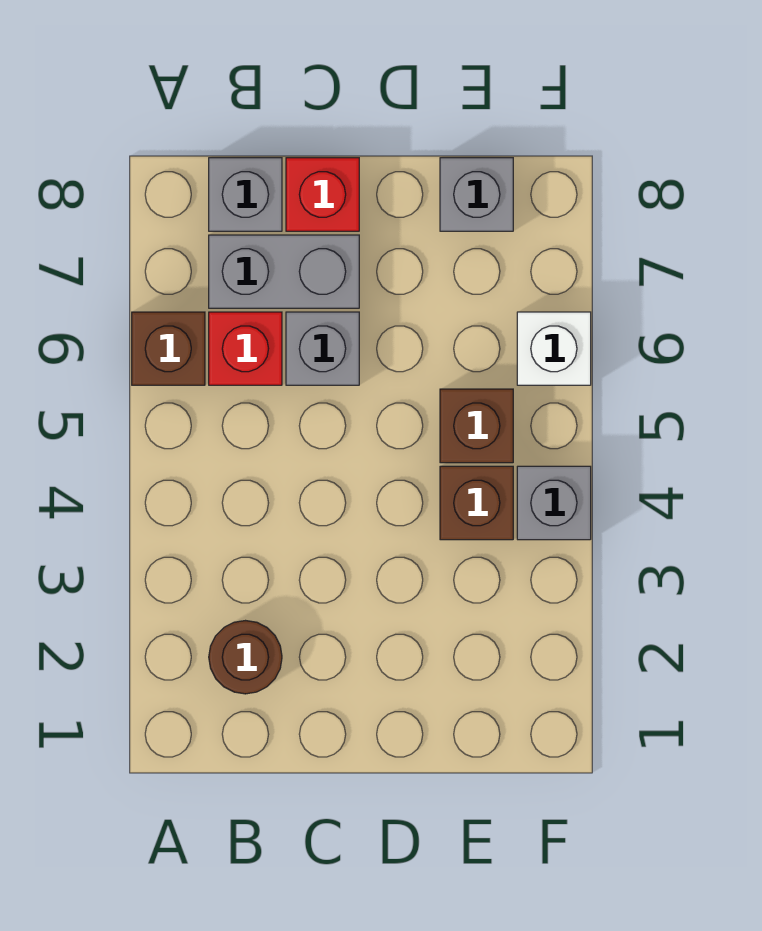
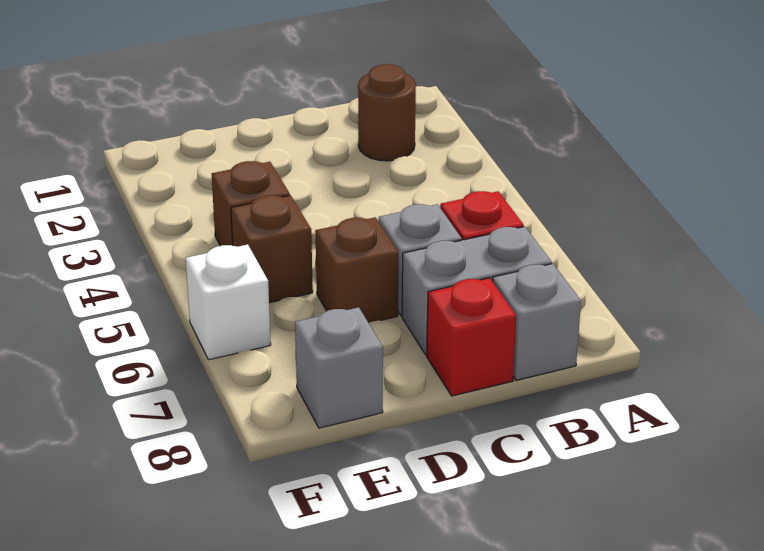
brown 1x1 brick [132,312,205,385] -> brown 1x1 brick moved to [315,217,398,323]
grey 1x1 brick [517,466,591,540] -> none

